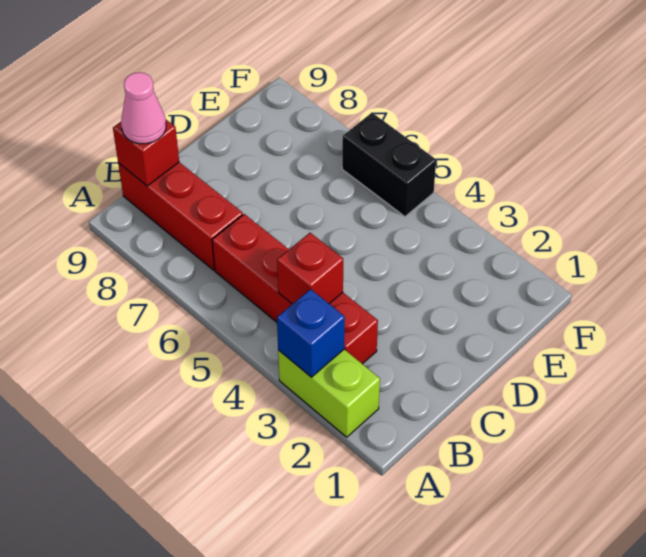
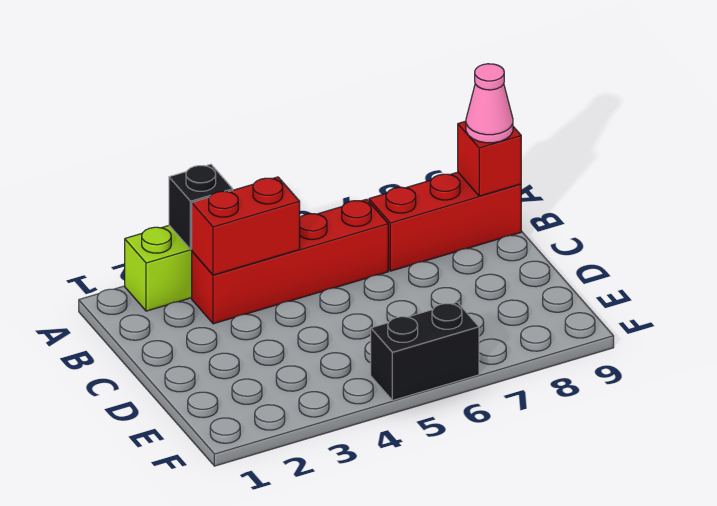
blue 1x1 brick [277,289,345,377] -> black 1x1 brick [169,164,233,249]
red 1x1 brick [277,233,343,304] -> red 1x2 brick [192,177,300,275]

